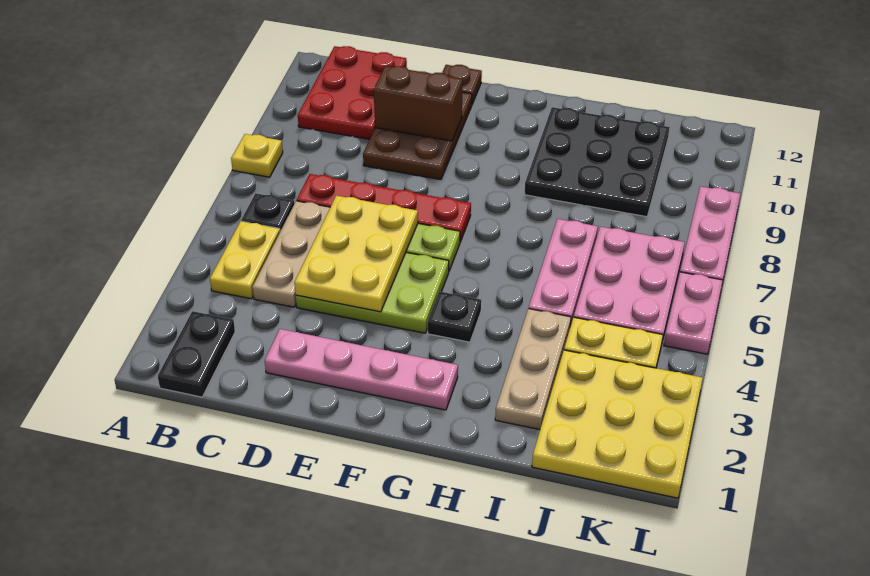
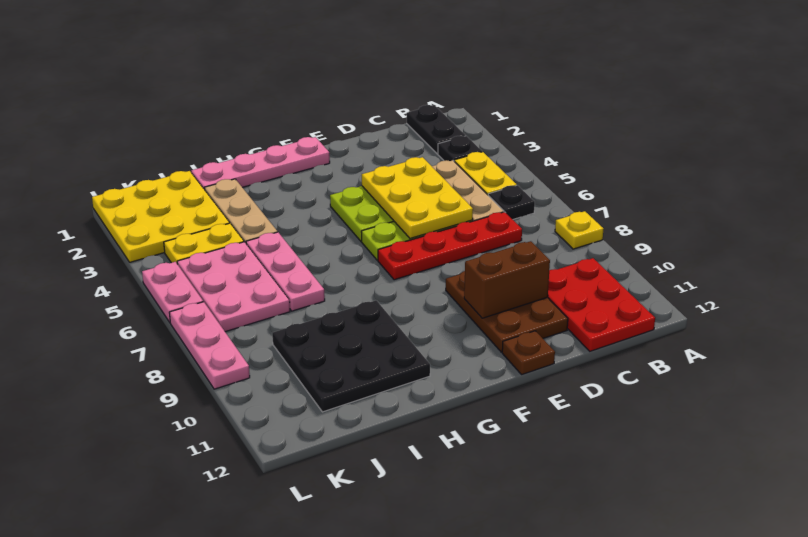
pink 1x4 plate [265,329,458,410] -> pink 1x4 plate moved to [191,137,330,190]
black 1x1 plate [428,291,481,342] -> black 1x1 plate moved to [438,136,482,161]

